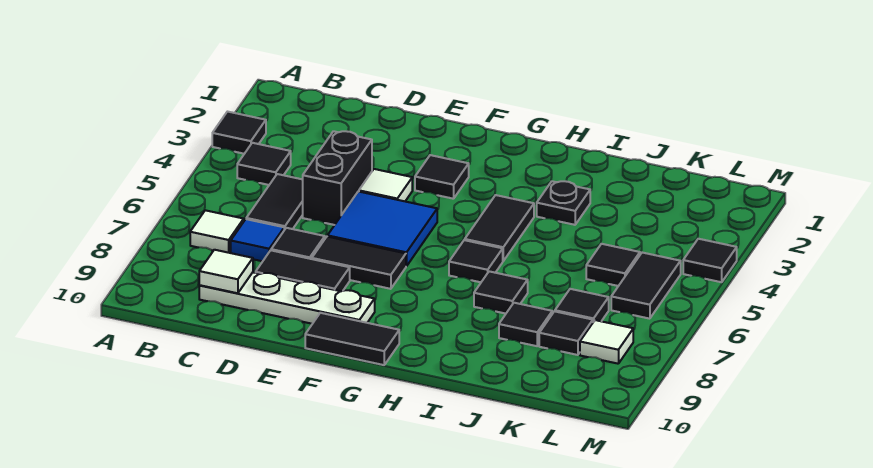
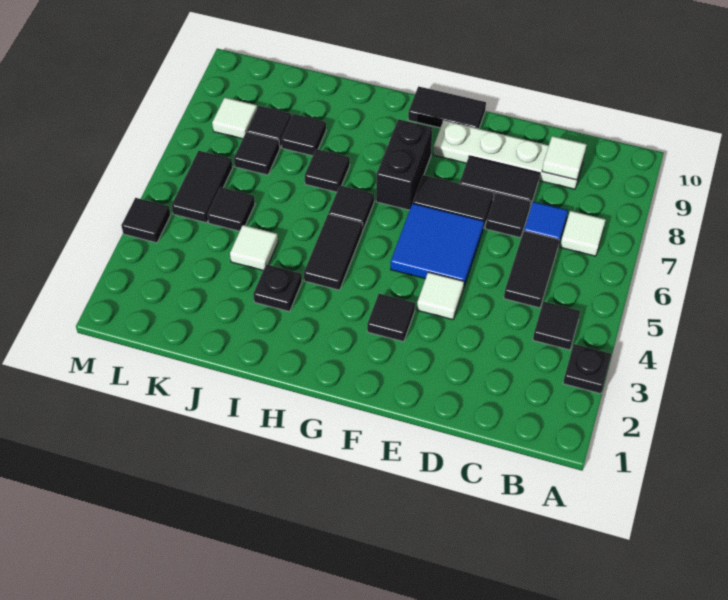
black 1x1 tile [212,112,266,154] -> black 1x1 plate [563,344,611,394]
black 1x2 brick [303,131,372,225] -> black 1x2 brick moved to [376,119,433,210]
none -> white 1x1 tile [230,225,278,270]

